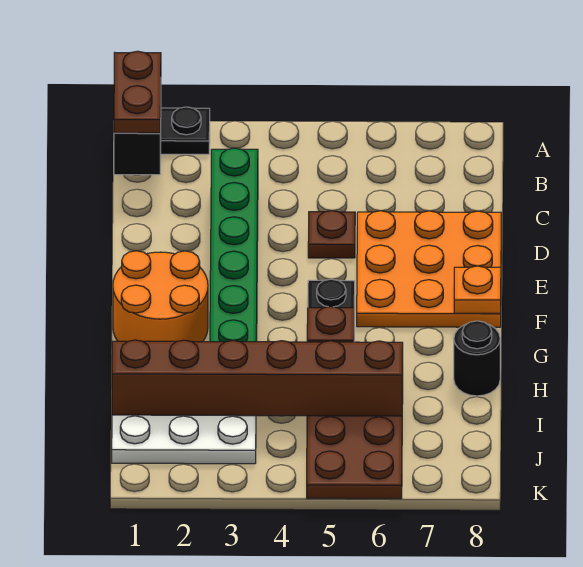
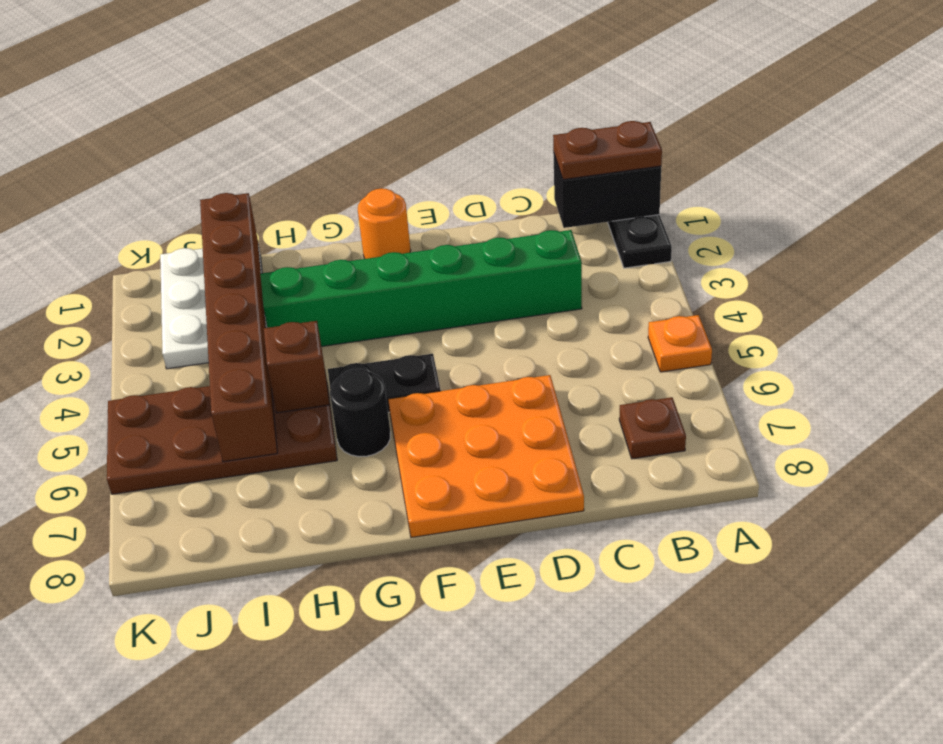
brown 1x1 plate [308,211,355,258] -> brown 1x1 plate moved to [619,397,686,459]
orange 2x2 round brick [113,251,208,342] -> orange 1x1 round brick [358,188,411,259]
orange 1x1 plate [454,266,501,313] -> orange 1x1 plate moved to [648,315,712,372]
black 1x1 round brick [454,321,500,396] -> black 1x1 round brick moved to [330,369,391,457]

